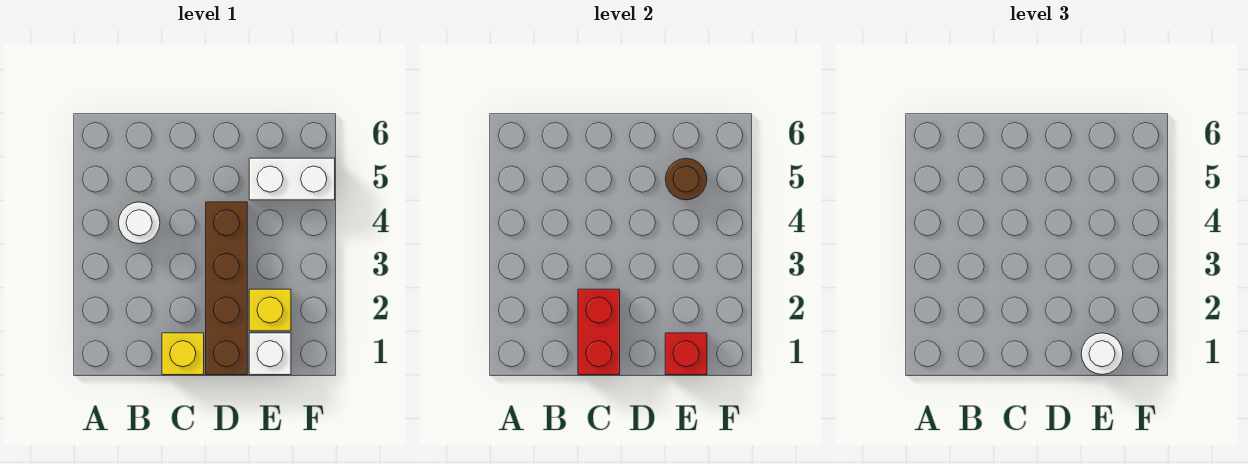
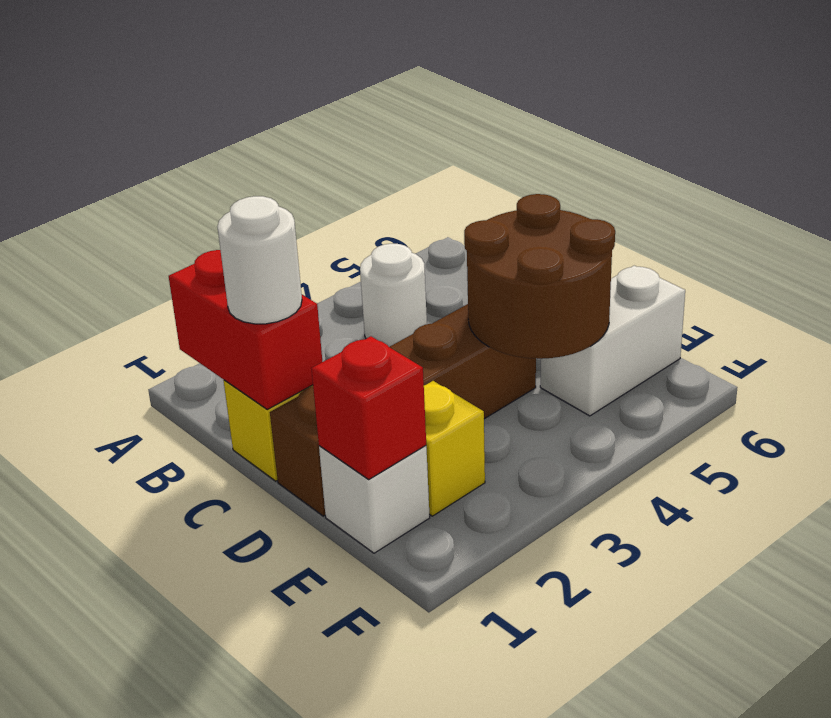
red 1x2 brick [578,289,620,375] -> red 1x2 brick turned to [169,250,322,409]
white 1x1 round brick [1081,333,1123,375] -> white 1x1 round brick moved to [217,196,302,324]
white 1x2 brick [249,158,335,200] -> white 1x2 brick turned to [540,266,685,416]
brown 1x1 round brick [665,158,707,200] -> brown 2x2 round brick [464,194,615,359]

